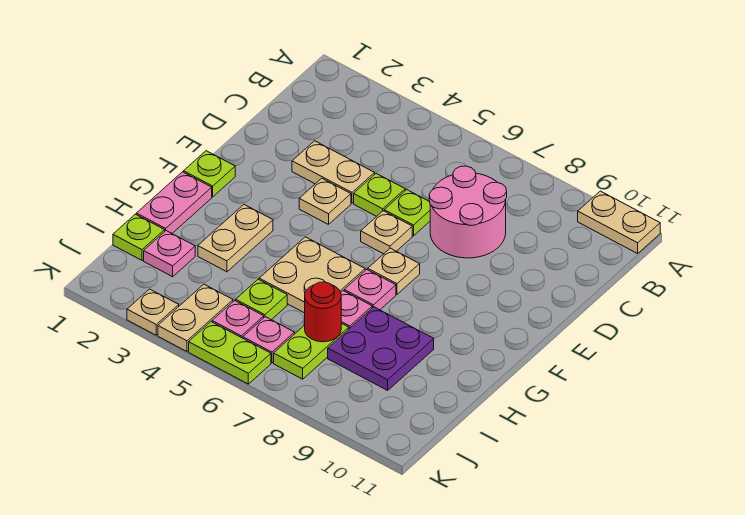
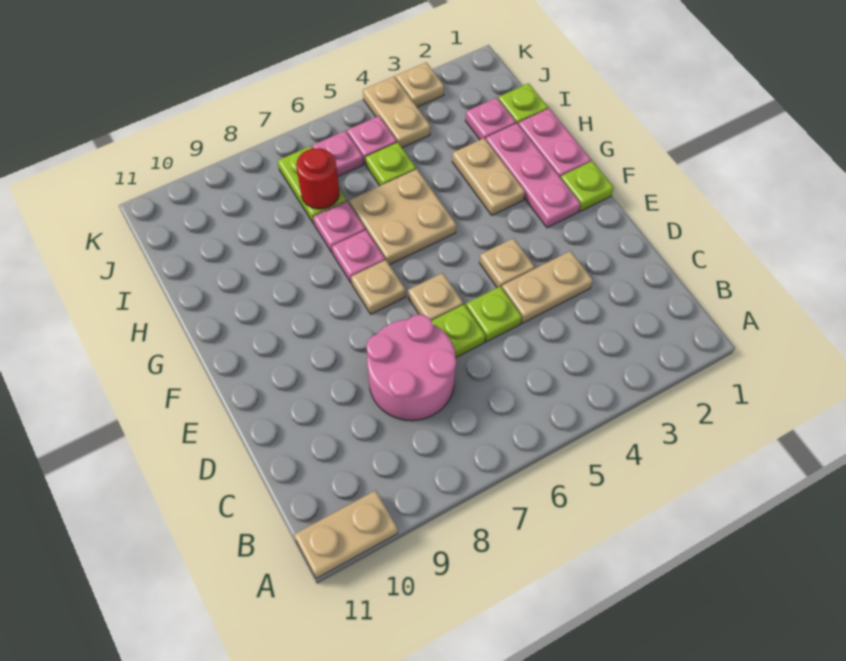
none -> pink 1x3 plate [486,123,581,228]
purple 2x2 plate [328,307,434,390] -> none
lime 1x2 plate [189,322,271,384] -> none

